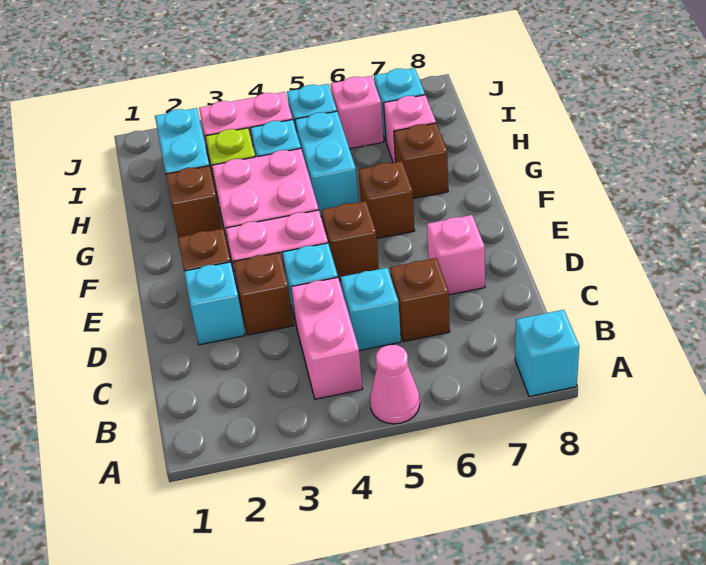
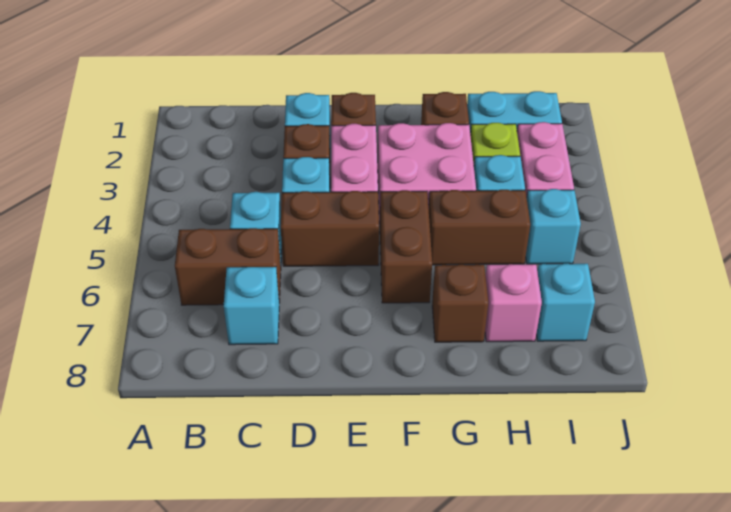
pink 1x1 cone [370,345,420,424] -> none
cyan 1x1 brick [515,310,579,397] -> cyan 1x1 brick moved to [224,267,279,345]
pink 1x2 brick [291,277,363,399] -> none
brown 1x1 brick [390,258,450,341] -> brown 1x2 brick [175,228,281,305]
pink 1x1 brick [427,215,485,295] -> none
brown 1x1 brick [321,201,379,281] -> brown 1x2 brick [280,191,379,266]
brown 1x1 brick [358,161,415,239] -> brown 1x2 brick [380,190,432,303]
cyan 1x2 brick [295,111,358,216] -> brown 1x2 brick [429,190,530,265]
pink 1x1 brick [331,76,384,149] -> none

